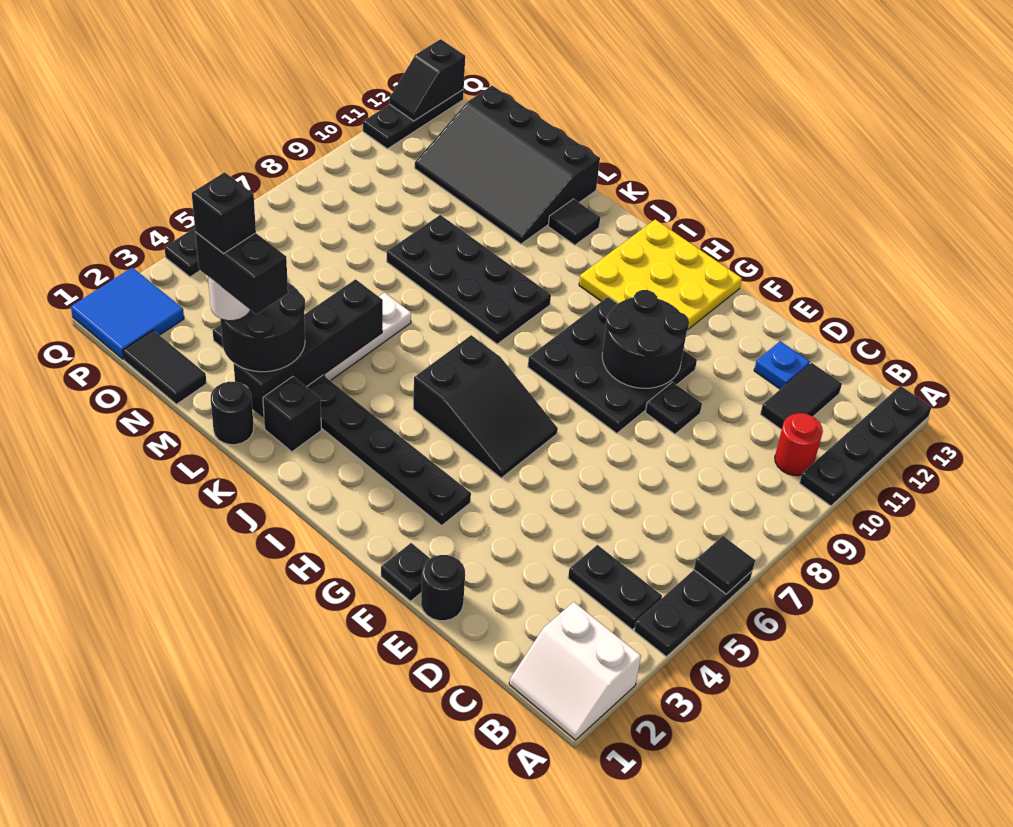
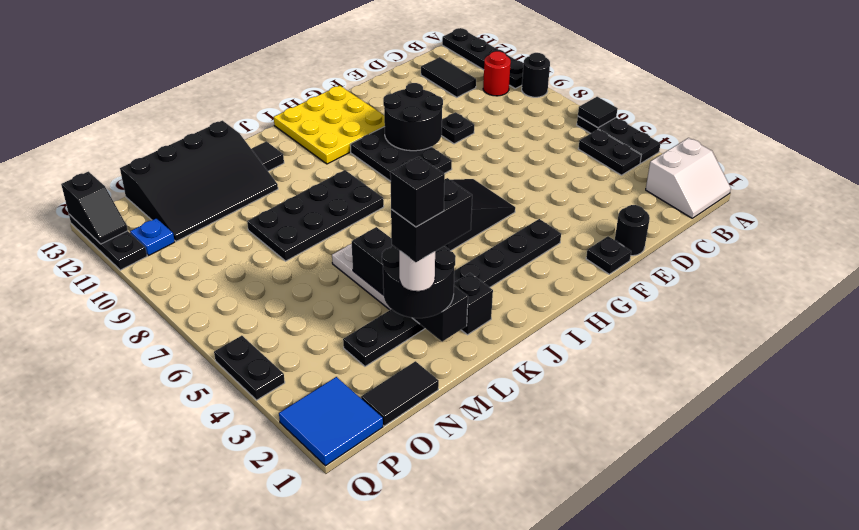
black 1x2 plate [568,545,662,630] -> black 1x2 plate turned to [578,129,641,175]
blue 1x1 plate [754,341,810,389] -> blue 1x1 plate moved to [130,218,175,255]
black 3x3 plate [528,297,697,433] -> black 2x3 plate [350,127,452,181]
black 1x1 round brick [211,382,254,445] -> black 1x1 round brick moved to [522,53,550,97]

